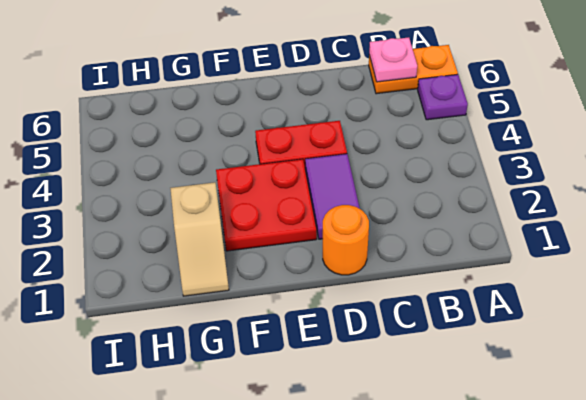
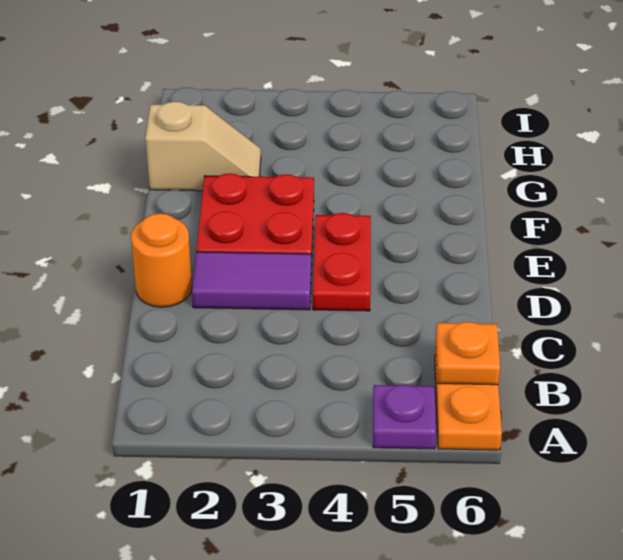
pink 1x1 plate [369,37,417,82] -> orange 1x1 plate [436,322,500,385]
tan 1x2 slope [170,182,229,296] -> tan 1x2 slope turned to [145,102,261,191]

